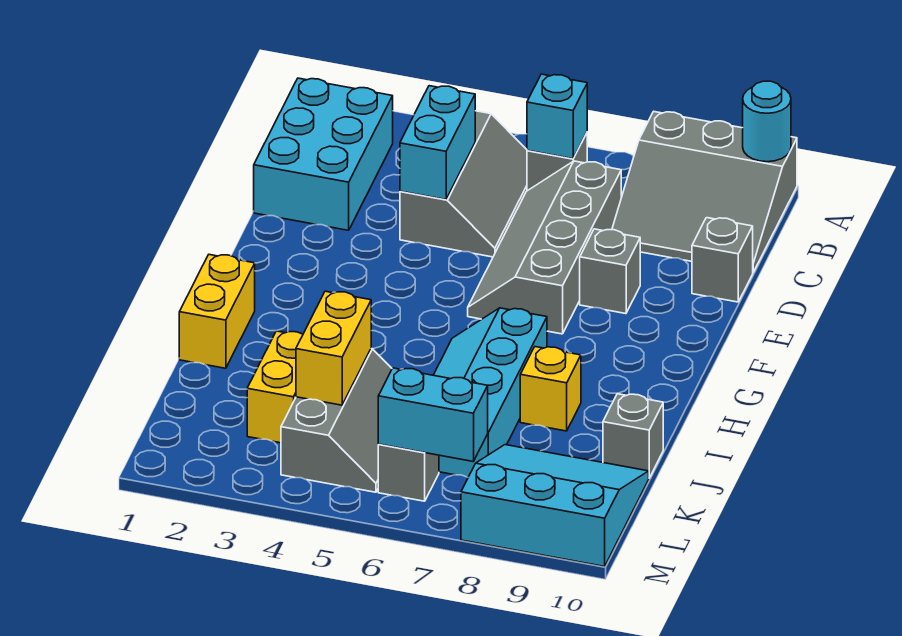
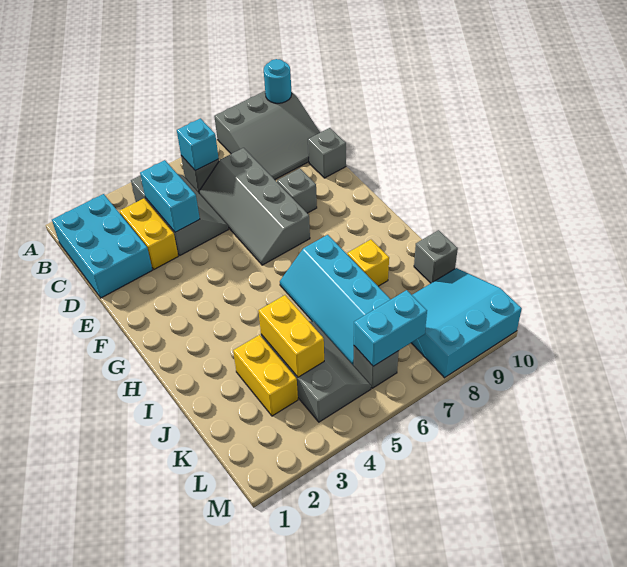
yellow 1x2 brick [179,255,255,368] -> yellow 1x2 brick moved to [119,198,178,269]

